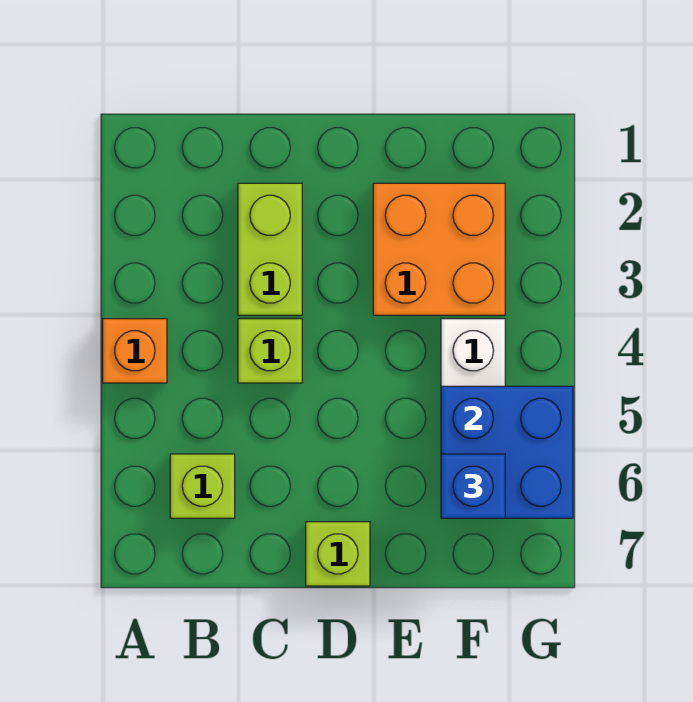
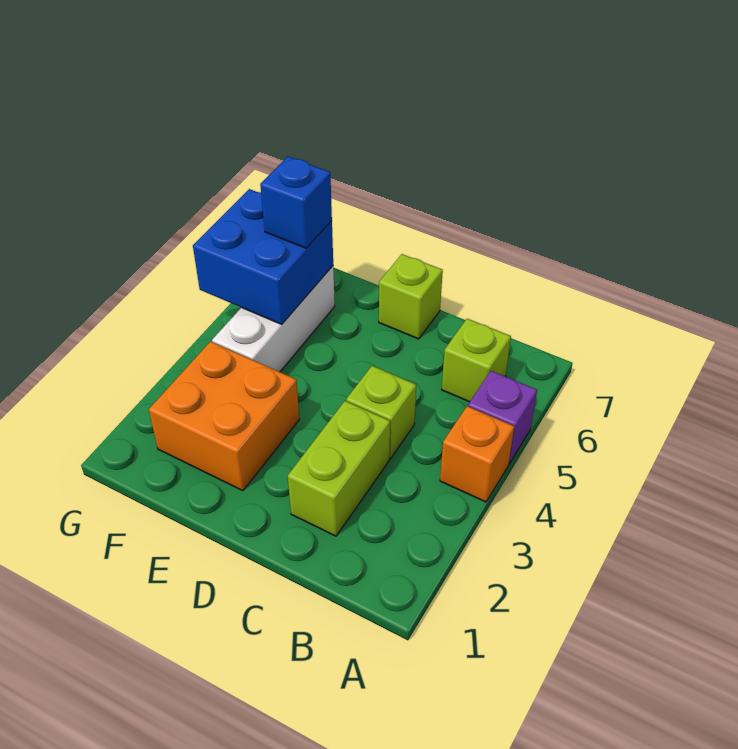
none -> purple 1x1 brick [468,371,537,464]

